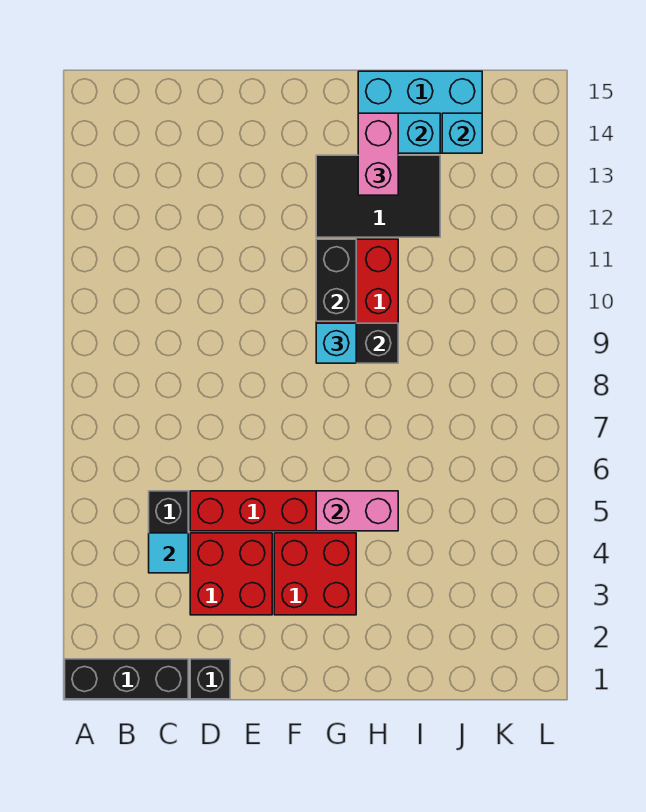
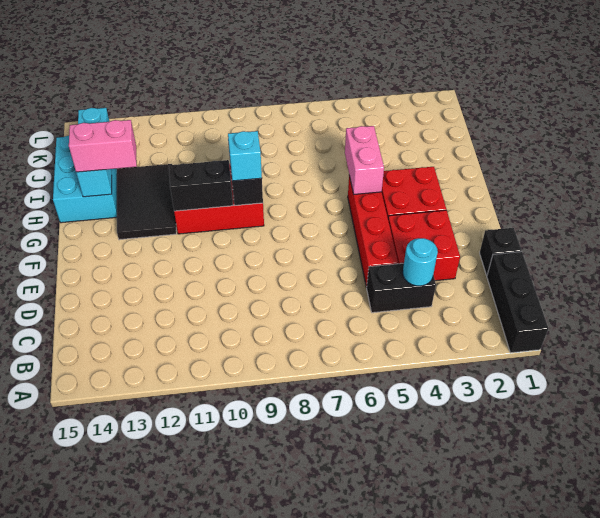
cyan 1x1 tile [149,533,188,573] -> cyan 1x1 round brick [403,238,438,286]

